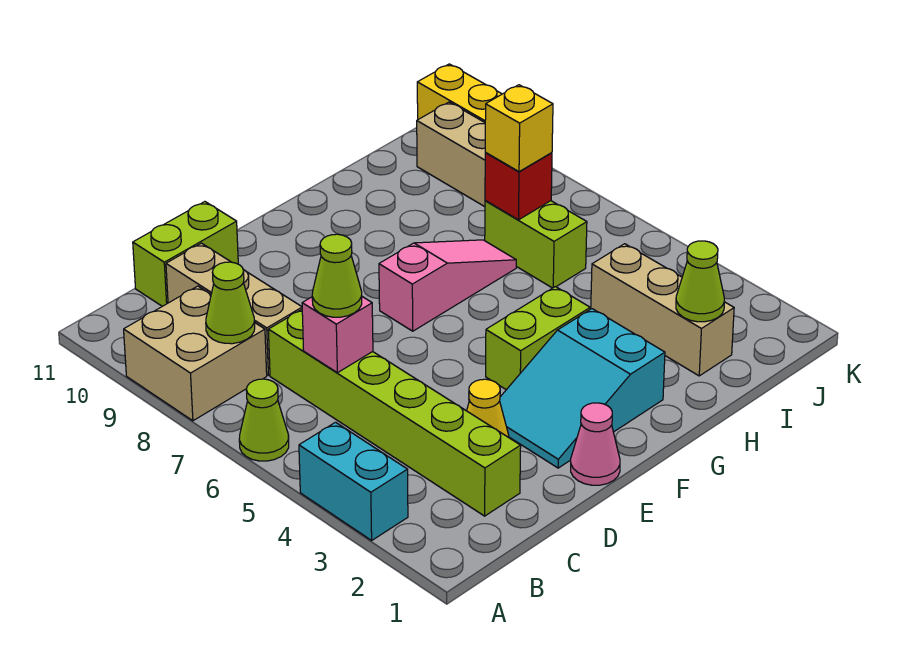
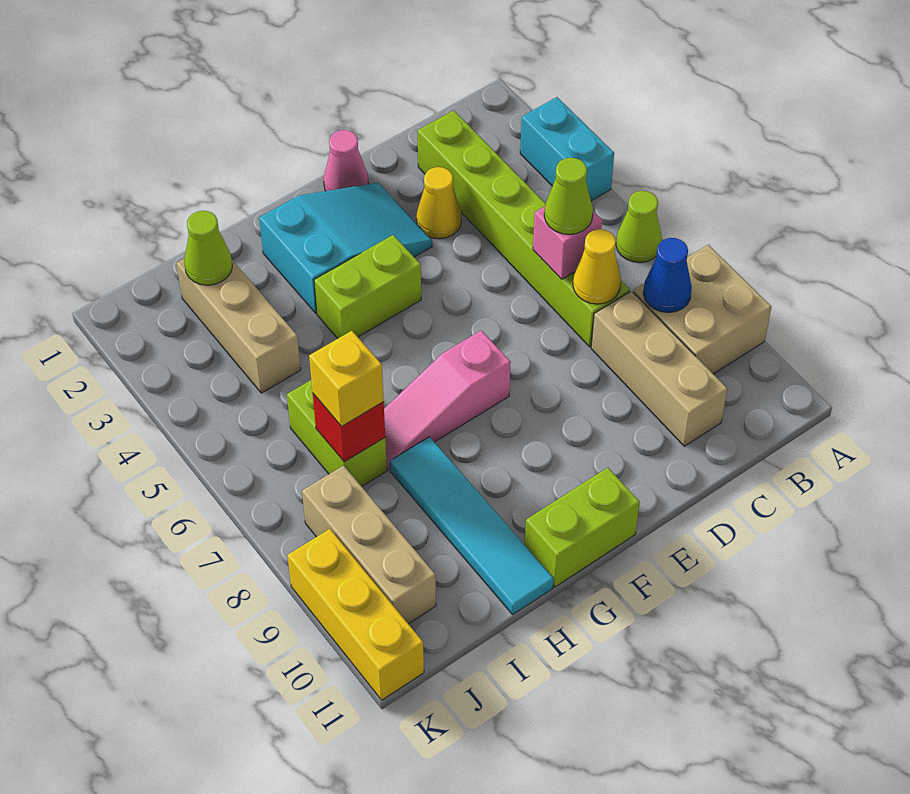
lime 1x1 cone [206,262,255,344] -> blue 1x1 cone [643,238,692,313]
none -> yellow 1x1 cone [573,229,621,304]
lime 1x2 brick [133,202,238,306] -> lime 1x2 brick moved to [525,468,640,587]
none -> cyan 1x4 tile [390,437,554,614]

